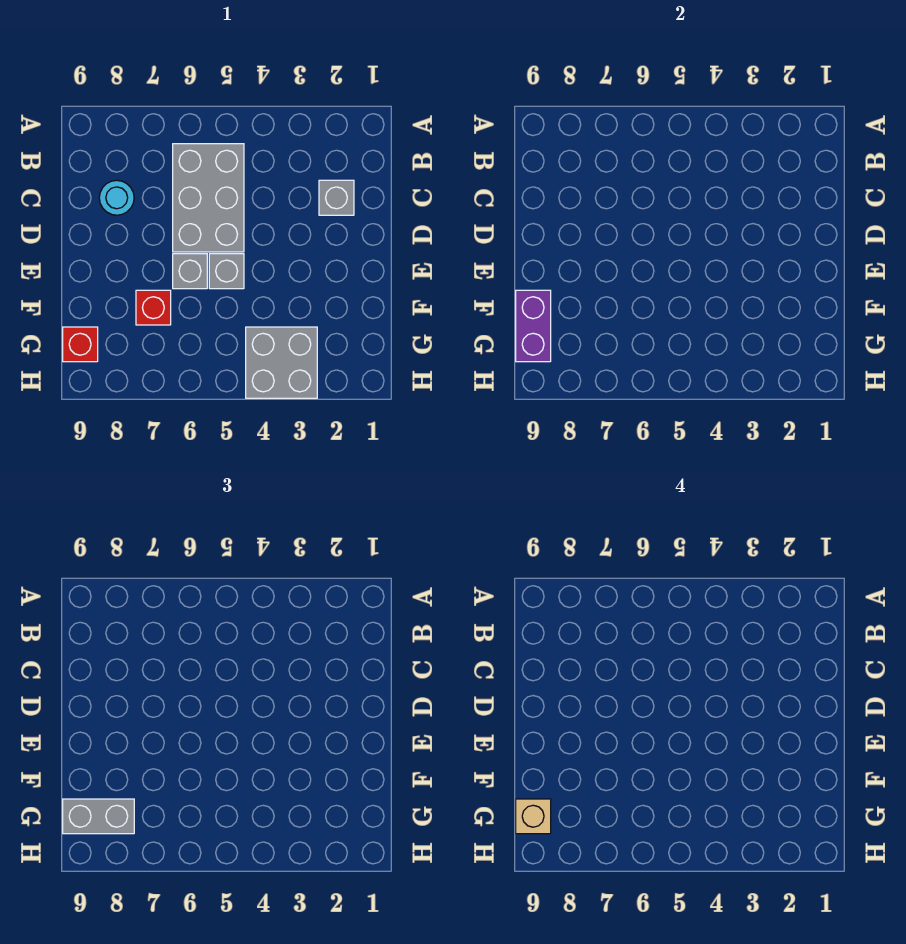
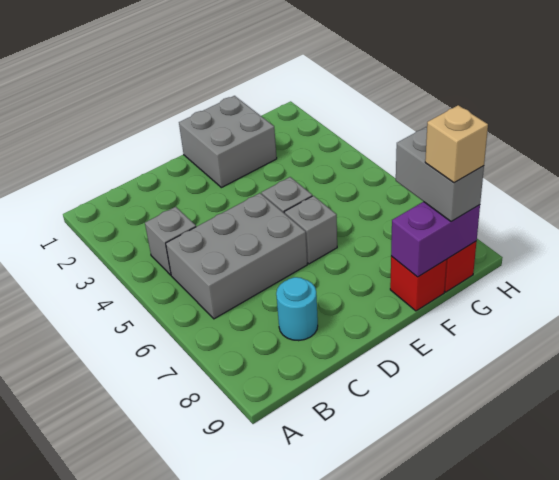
grey 1x1 brick [319,180,354,215] -> grey 1x1 brick moved to [145,207,196,275]
red 1x1 brick [136,290,171,325] -> red 1x1 brick moved to [390,256,447,311]
grey 2x2 brick [246,327,317,398] -> grey 2x2 brick moved to [179,96,277,188]

